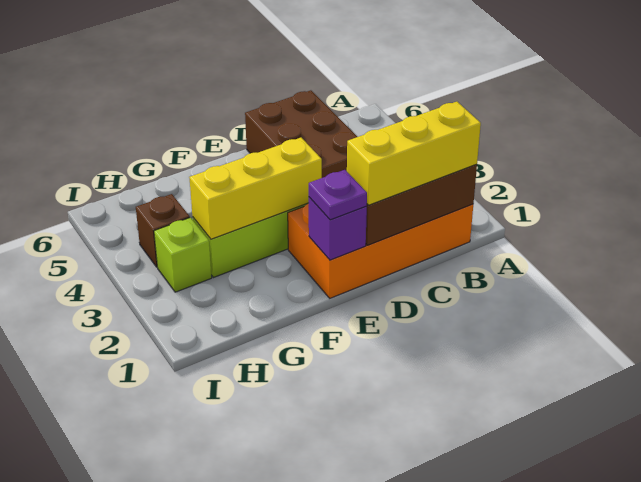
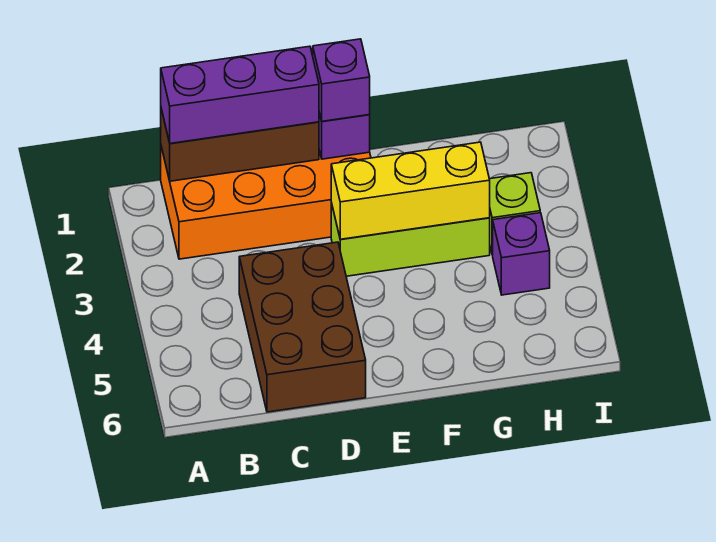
yellow 1x3 brick [347,102,481,205] -> purple 1x3 brick [161,46,319,143]
purple 1x1 plate [309,170,367,220] -> purple 1x1 brick [313,39,370,121]
brown 1x1 brick [136,194,190,267] -> purple 1x1 brick [493,213,550,295]

